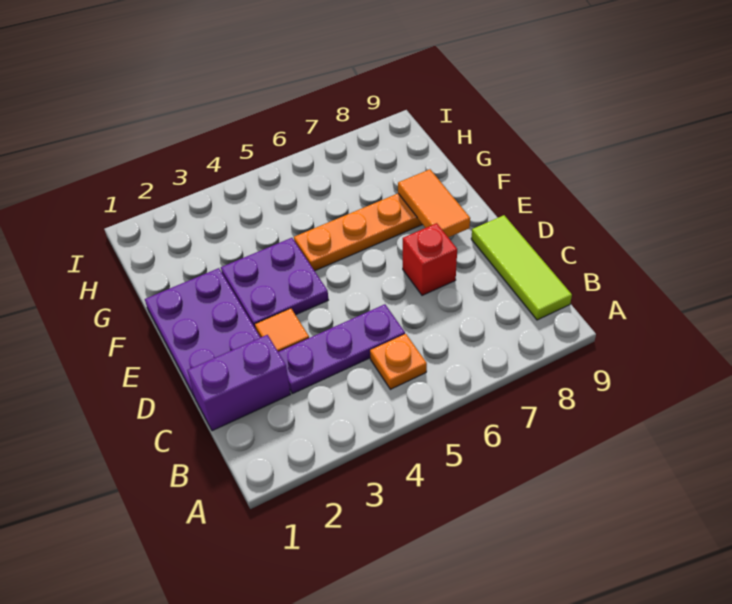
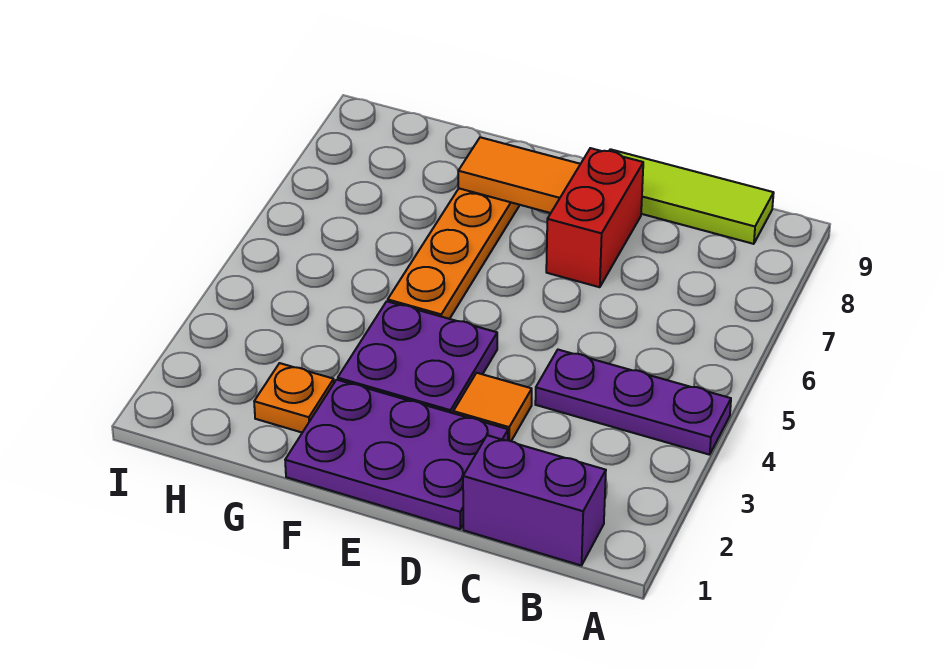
orange 1x1 plate [370,334,427,389] -> orange 1x1 plate moved to [254,363,334,433]
purple 1x2 brick [187,335,291,431] -> purple 1x2 brick turned to [463,435,606,566]
purple 1x3 plate [278,304,405,394] -> purple 1x3 plate turned to [535,350,731,455]
red 1x1 brick [403,223,457,295] -> red 1x2 brick [546,148,643,287]

